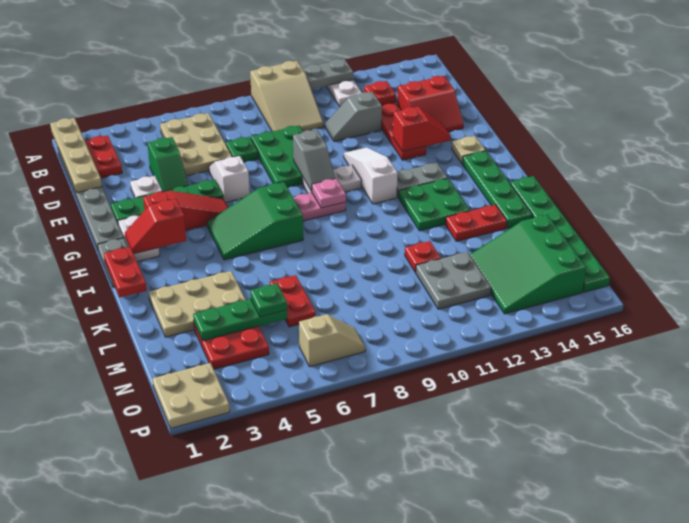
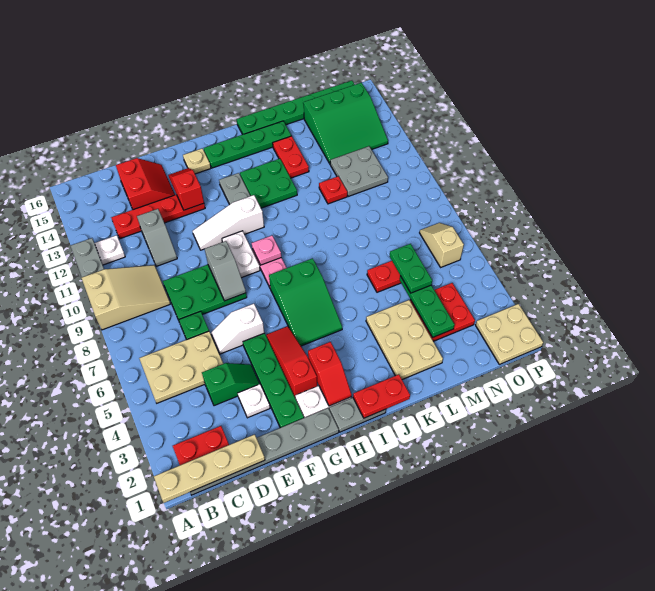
red 1x1 plate [364,81,396,105] -> none
grey 1x2 slope [293,130,335,191] -> grey 1x2 slope turned to [205,241,246,301]
green 1x1 plate [250,283,287,317] -> green 1x2 plate [390,244,432,293]

